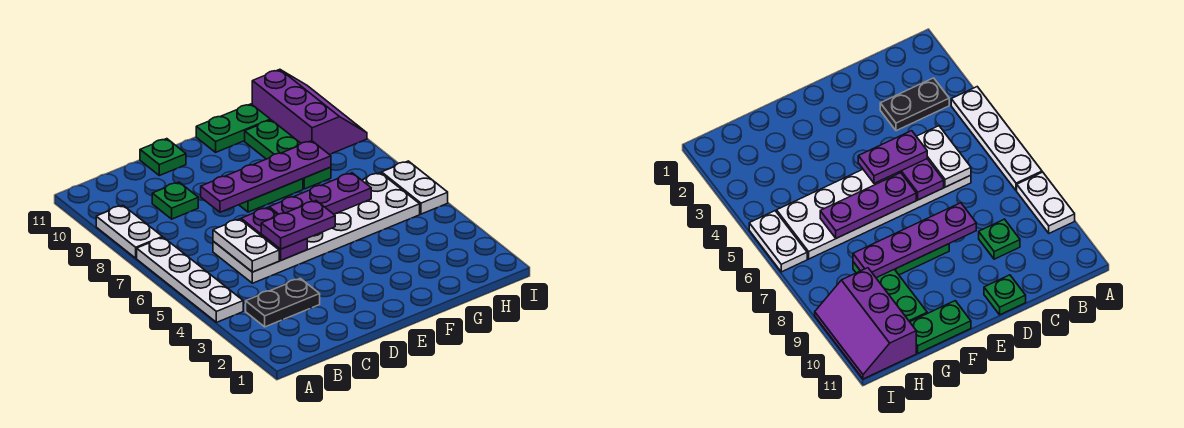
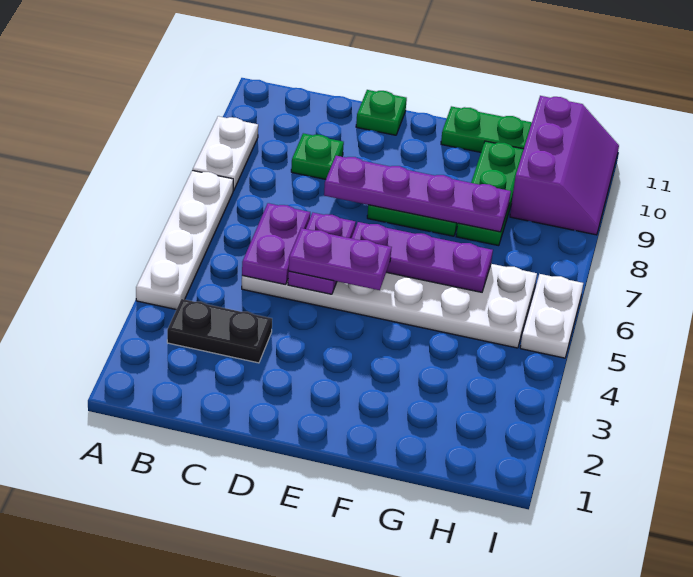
white 1x2 plate [213,219,279,272] -> purple 1x2 plate [242,203,310,285]

